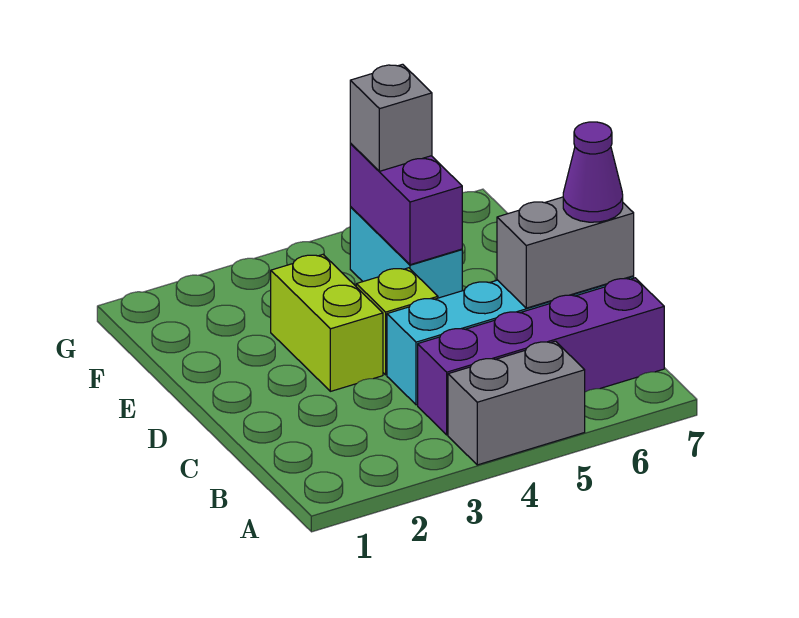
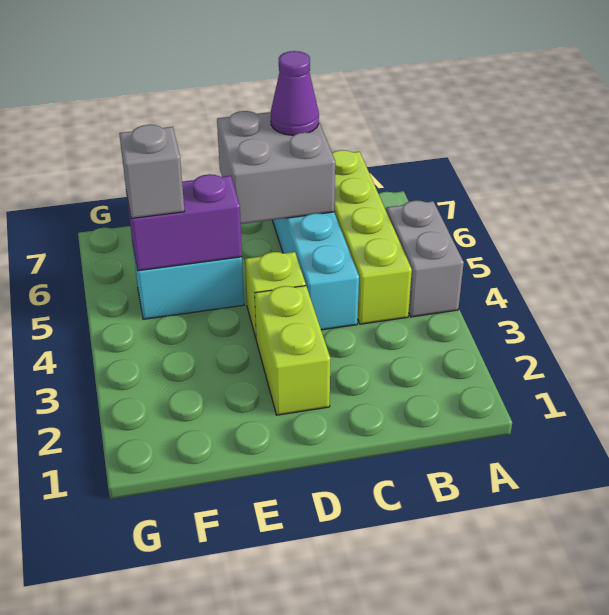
purple 1x4 brick [418,278,664,435] -> lime 1x4 brick [332,150,412,324]
grey 1x2 brick [497,197,634,308] -> grey 2x2 brick [217,111,335,224]
lime 1x2 brick [271,255,383,391] -> lime 1x2 brick turned to [255,286,331,415]

